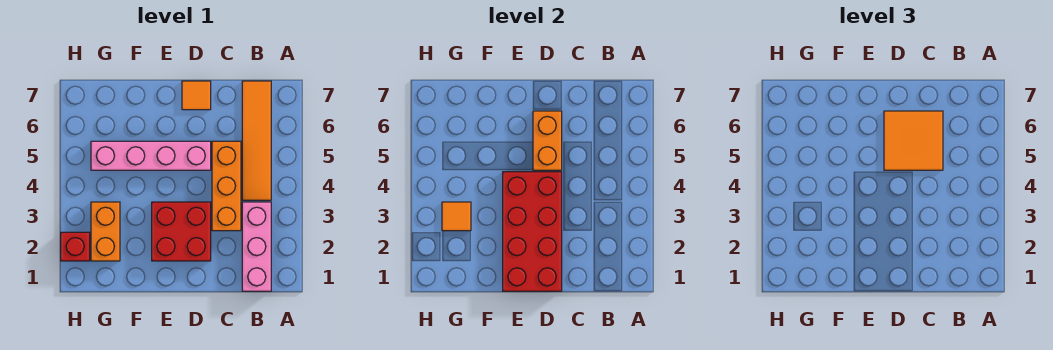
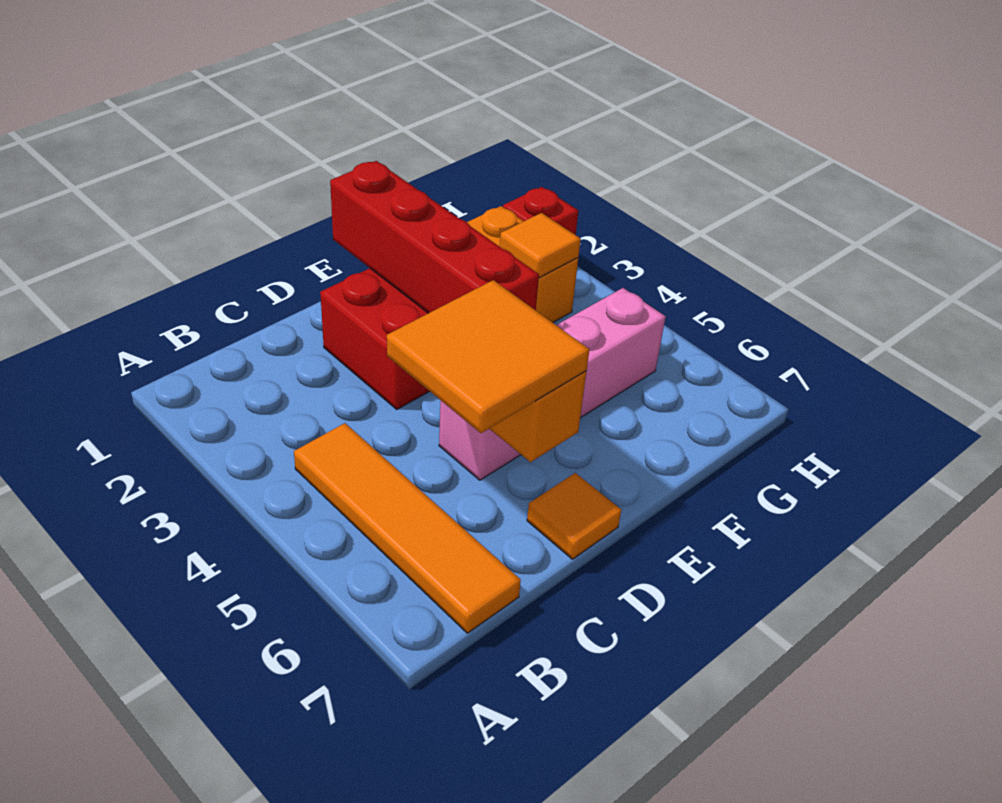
pink 1x3 brick [242,202,271,291] -> none
orange 1x3 brick [212,141,241,231] -> none
red 2x4 brick [503,172,562,291] -> red 1x4 brick [330,161,539,313]

